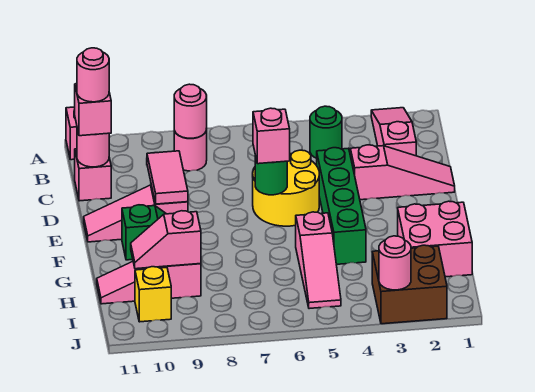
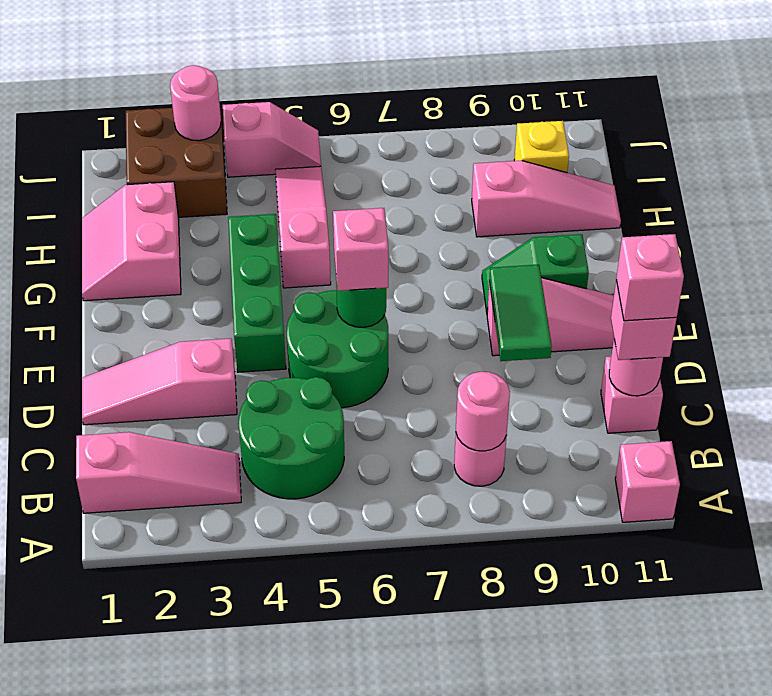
pink 1x3 slope [371,108,416,156] -> pink 1x3 slope turned to [76,432,241,513]
green 1x1 round brick [310,106,342,158] -> green 2x2 round brick [238,377,344,499]
pink 1x1 round brick [77,48,109,102] -> pink 1x1 brick [616,234,684,321]
green 1x4 brick [317,148,366,264] -> green 1x3 brick [228,214,286,372]
yellow 2x2 round brick [253,150,319,226] -> green 2x2 round brick [287,290,388,408]
pink 1x2 tile [147,151,188,204] -> green 1x2 tile [489,265,552,361]
pink 2x2 brick [398,201,472,277] -> pink 2x2 slope [82,182,181,301]
pink 1x2 slope [131,211,201,269] -> pink 1x2 slope moved to [223,102,321,177]

